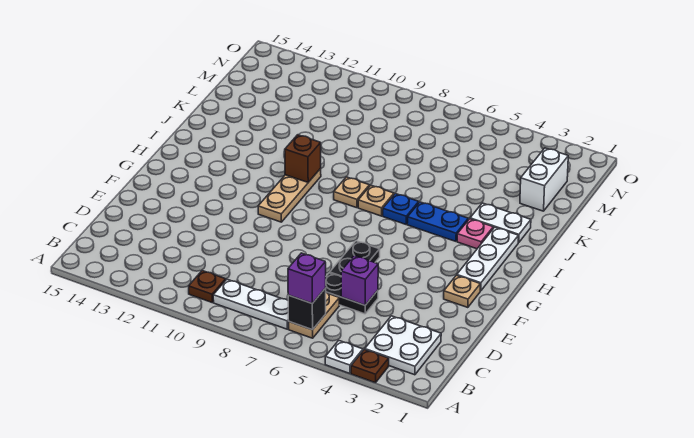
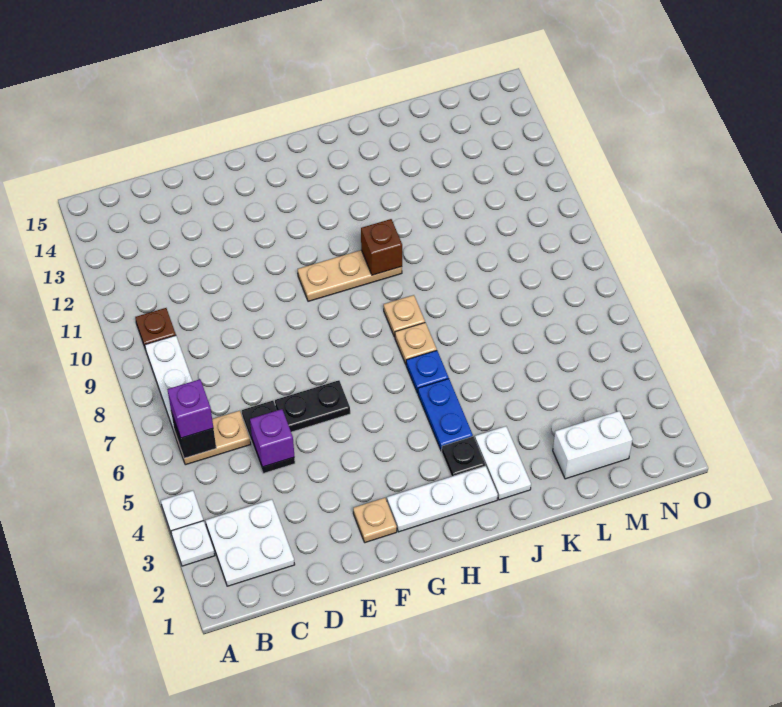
brown 1x1 plate [351,350,389,383] -> white 1x1 plate [171,521,215,566]
pink 1x1 plate [457,219,493,249] -> black 1x1 plate [442,437,485,477]

